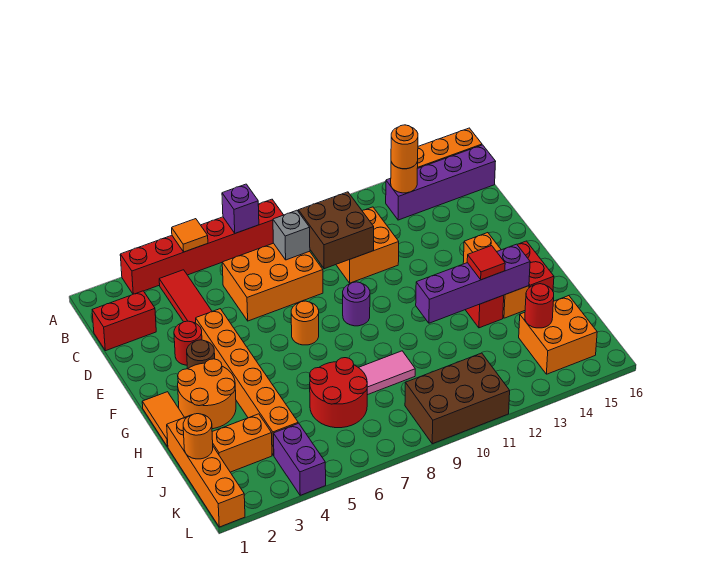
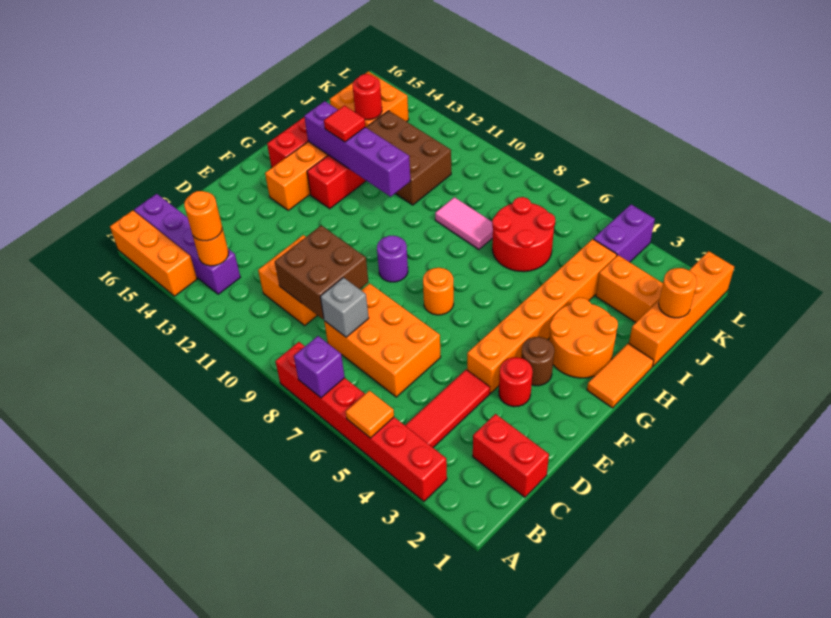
brown 2x3 brick [405,353,510,444] -> brown 2x3 brick moved to [366,111,451,205]

